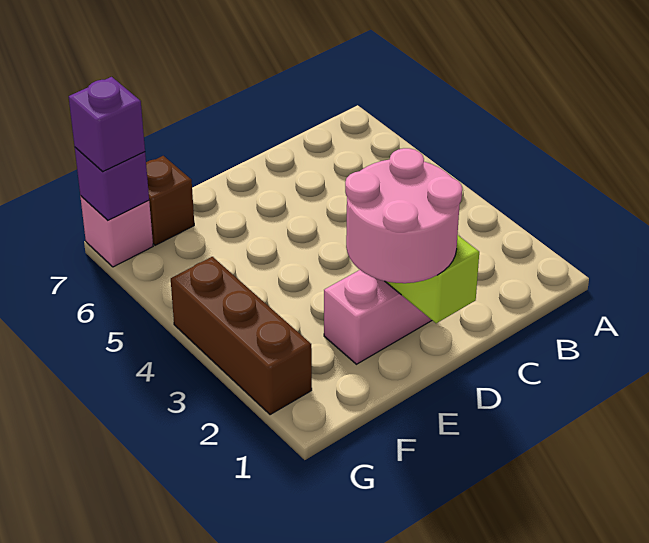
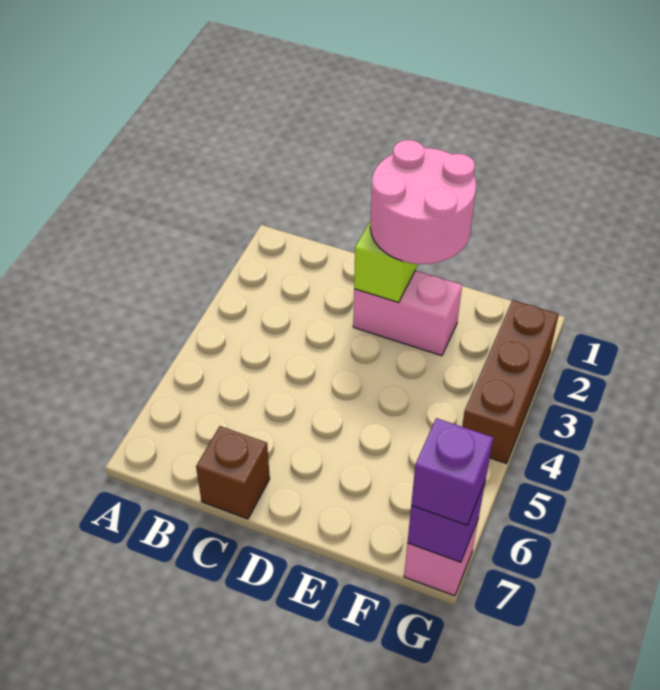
brown 1x1 brick [146,156,194,245] -> brown 1x1 brick moved to [196,426,270,519]

